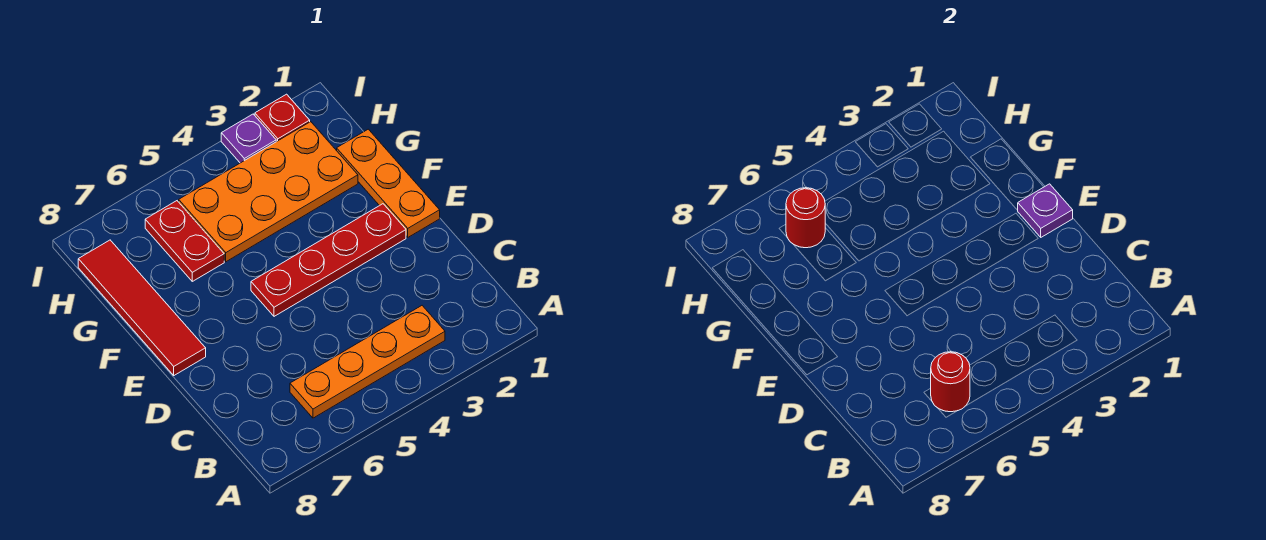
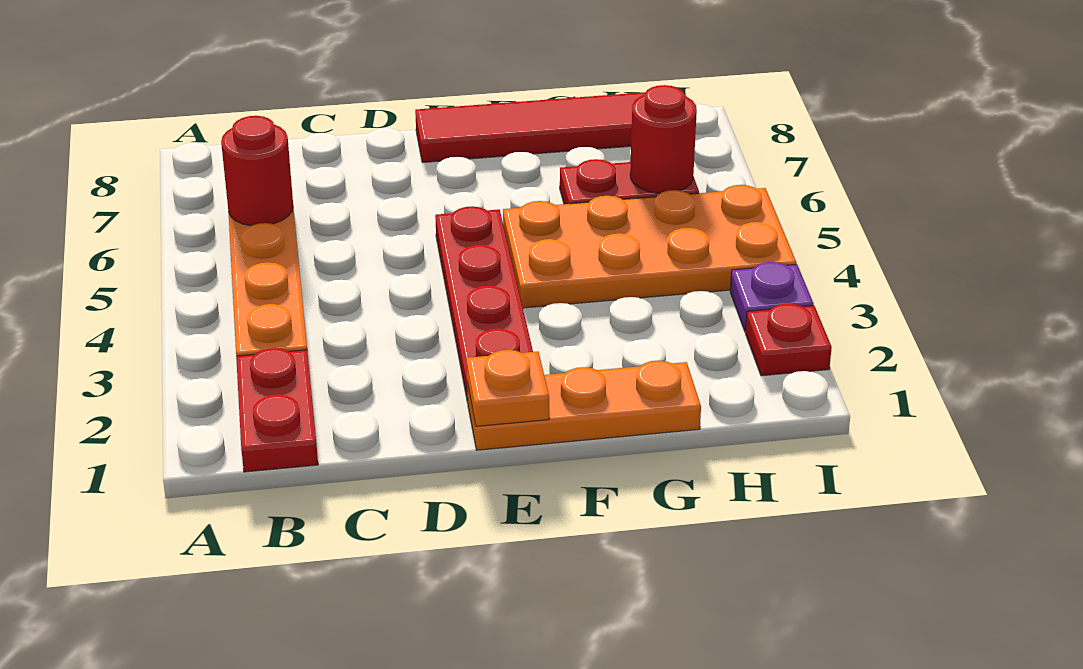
none -> red 1x2 plate [236,348,318,472]
purple 1x1 plate [1018,184,1073,237] -> orange 1x1 plate [467,350,549,426]
orange 2x4 plate [179,122,358,262] -> orange 2x4 plate turned to [503,185,797,308]

